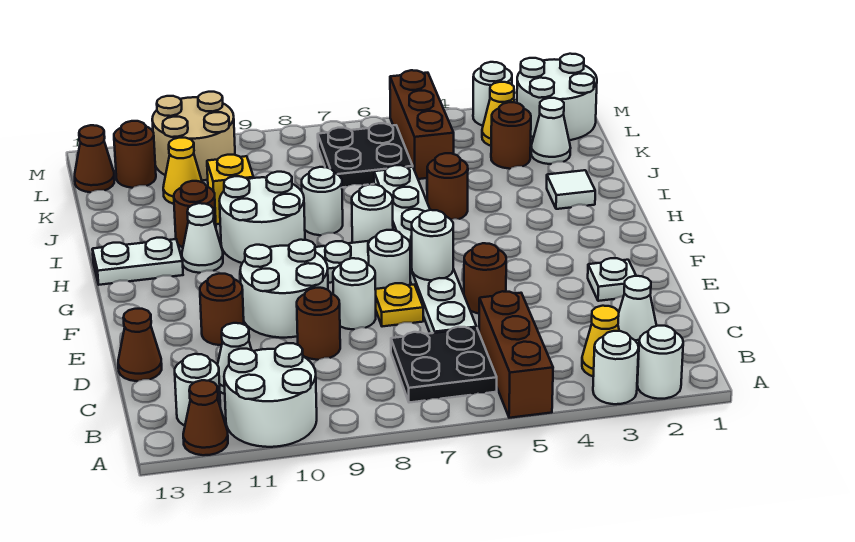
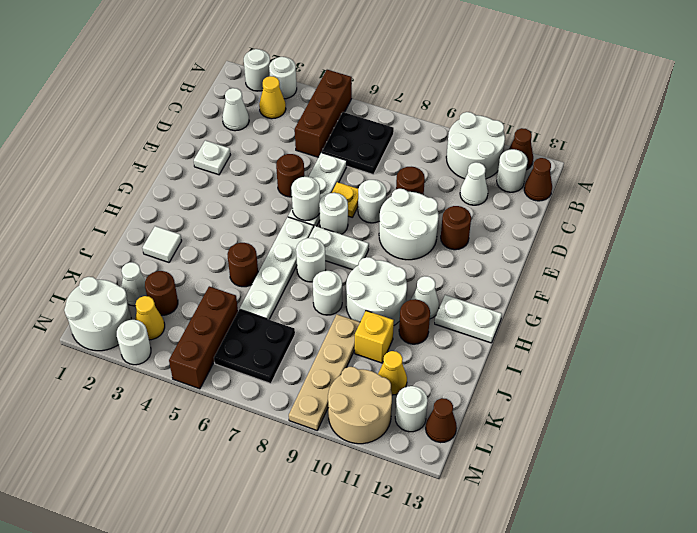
brown 1x1 cone [118,309,162,381] -> brown 1x1 cone moved to [524,158,552,201]
none -> tan 1x4 plate [289,314,360,430]
brown 1x1 round brick [114,121,156,188] -> white 1x1 round brick [395,386,428,432]

